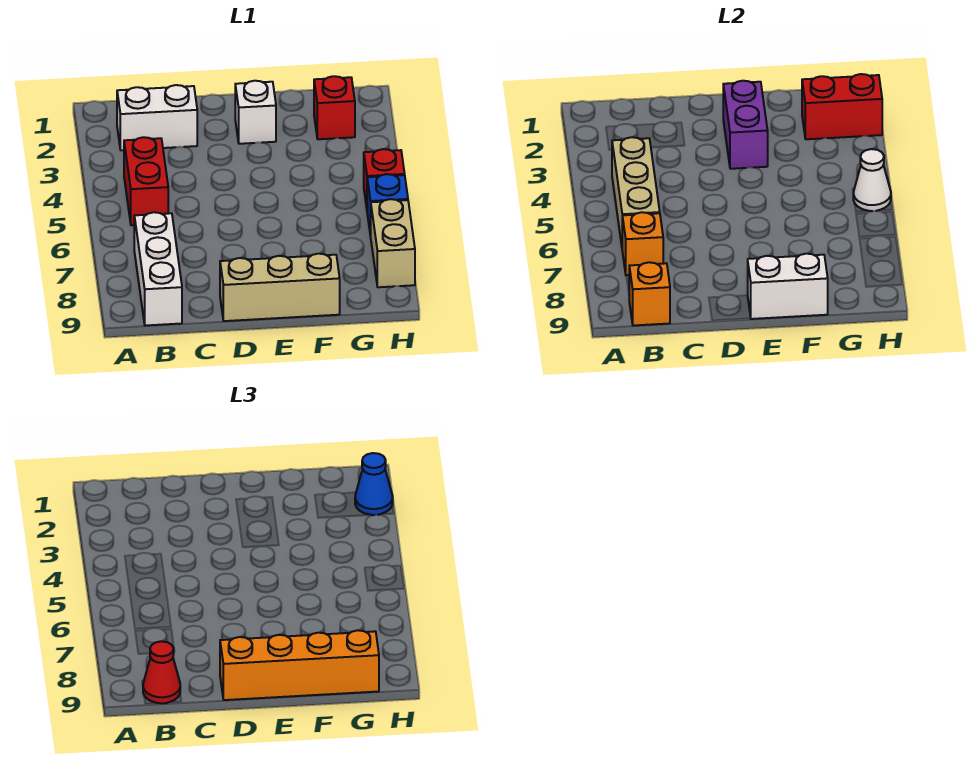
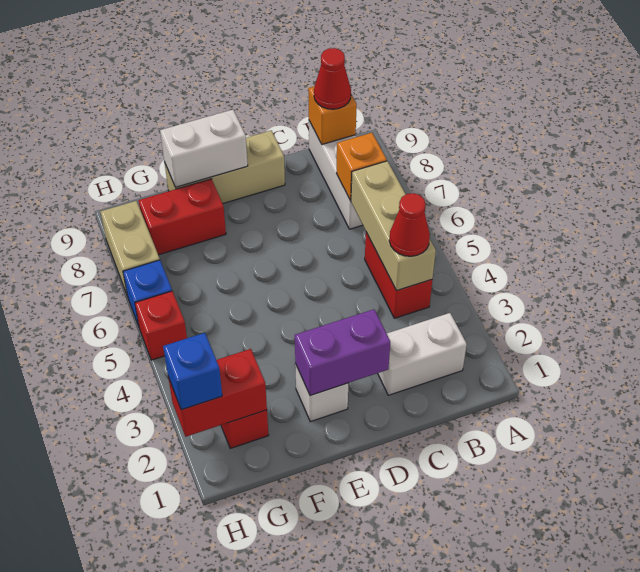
none -> red 1x1 cone [389,193,430,256]
orange 1x4 brick [220,630,379,700] -> none
purple 1x2 brick [723,81,768,169] -> purple 1x2 brick turned to [295,309,390,396]
none -> red 1x2 brick [138,179,226,255]
blue 1x1 cone [355,453,393,515] -> blue 1x1 brick [163,333,222,410]
white 1x1 cone [853,149,891,211] -> none

